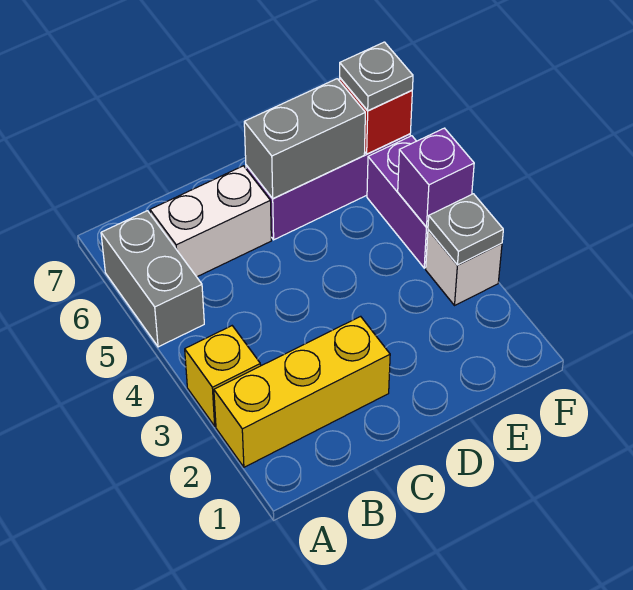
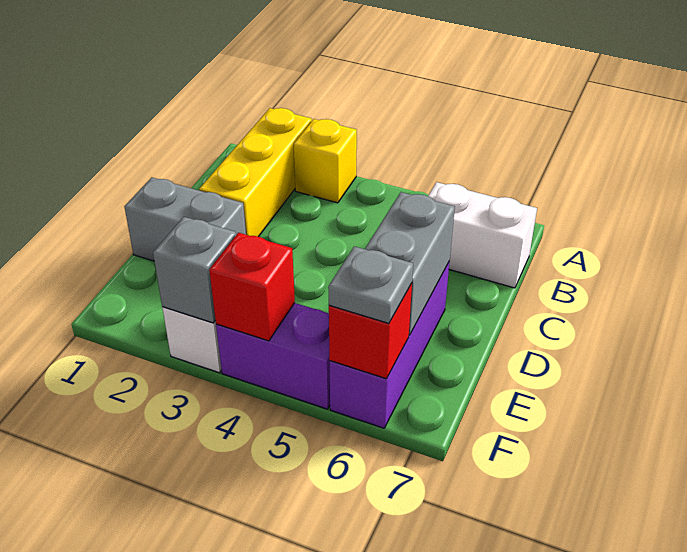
grey 1x2 brick [101,211,204,347] -> grey 1x2 brick moved to [124,177,246,261]
white 1x2 brick [150,166,271,277] -> white 1x2 brick turned to [428,182,537,288]
grey 1x1 plate [428,194,503,265] -> grey 1x1 brick [153,217,236,323]
purple 1x1 brick [398,128,474,227] -> red 1x1 brick [209,233,295,341]

